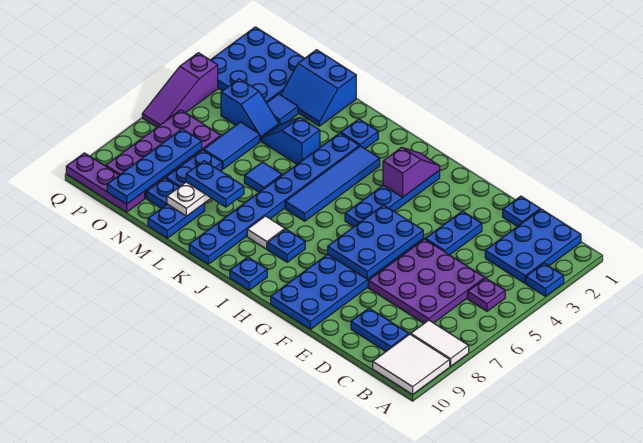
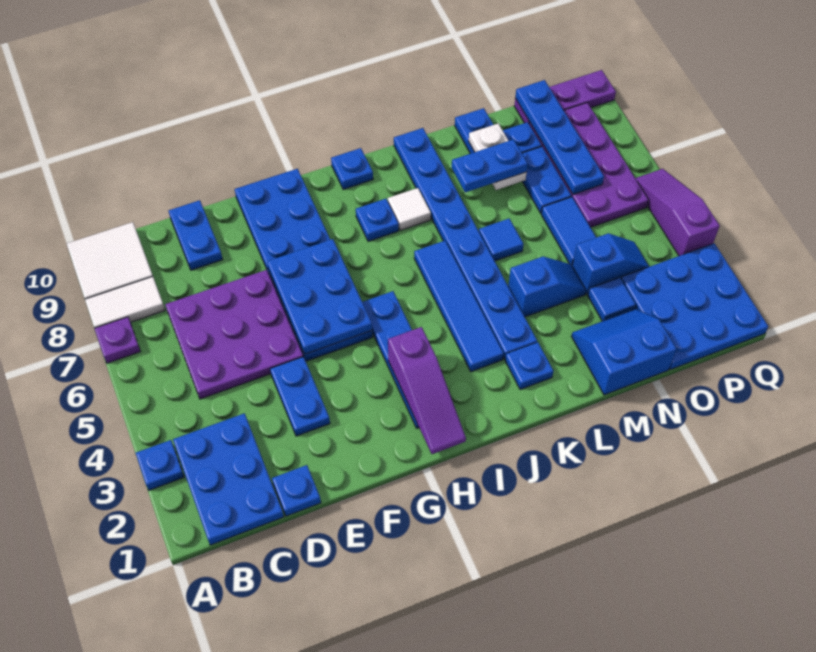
purple 1x1 plate [468,278,505,311] -> purple 1x1 plate moved to [94,317,141,363]
blue 1x2 plate [351,308,409,351] -> blue 1x2 plate turned to [169,200,223,270]
purple 1x2 slope [383,147,440,197] -> purple 1x3 slope [388,327,466,454]
blue 1x2 slope [221,79,279,141] -> blue 1x2 slope turned to [572,233,649,294]

